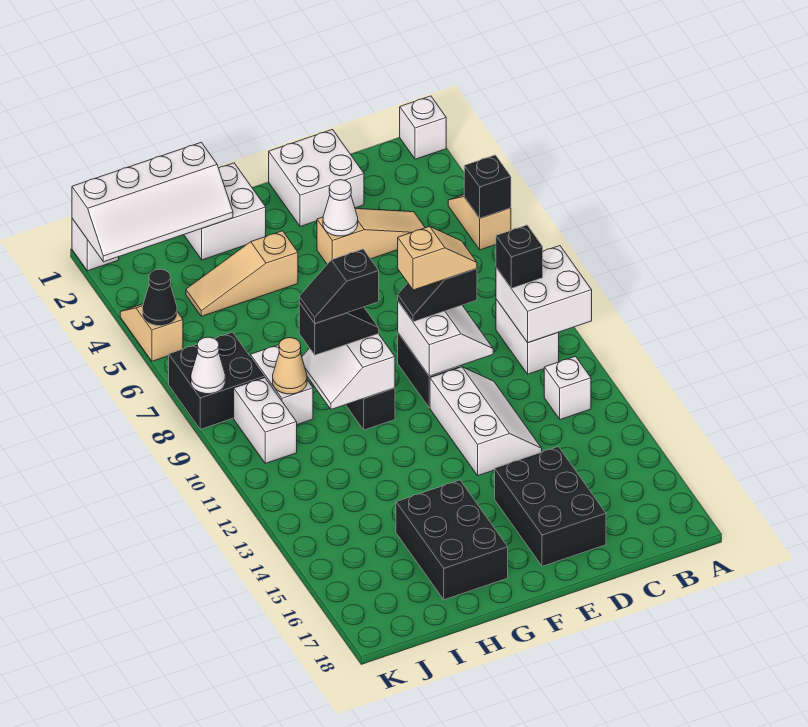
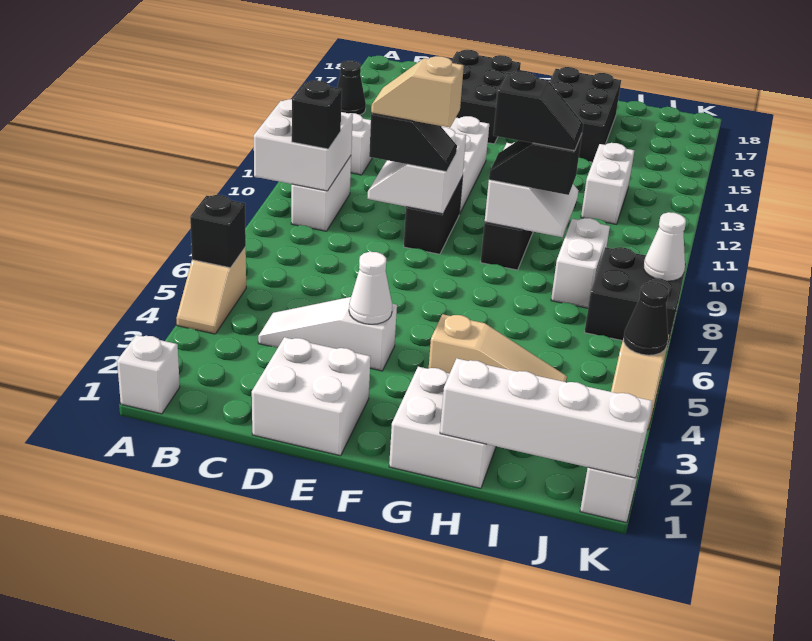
none -> black 1x1 cone [337,61,366,115]
tan 1x3 slope [317,209,425,264] -> white 1x3 slope [258,297,397,371]
tan 1x1 cone [273,338,307,394] -> none
white 1x2 brick [234,378,297,463] -> white 1x2 brick moved to [581,143,634,224]

